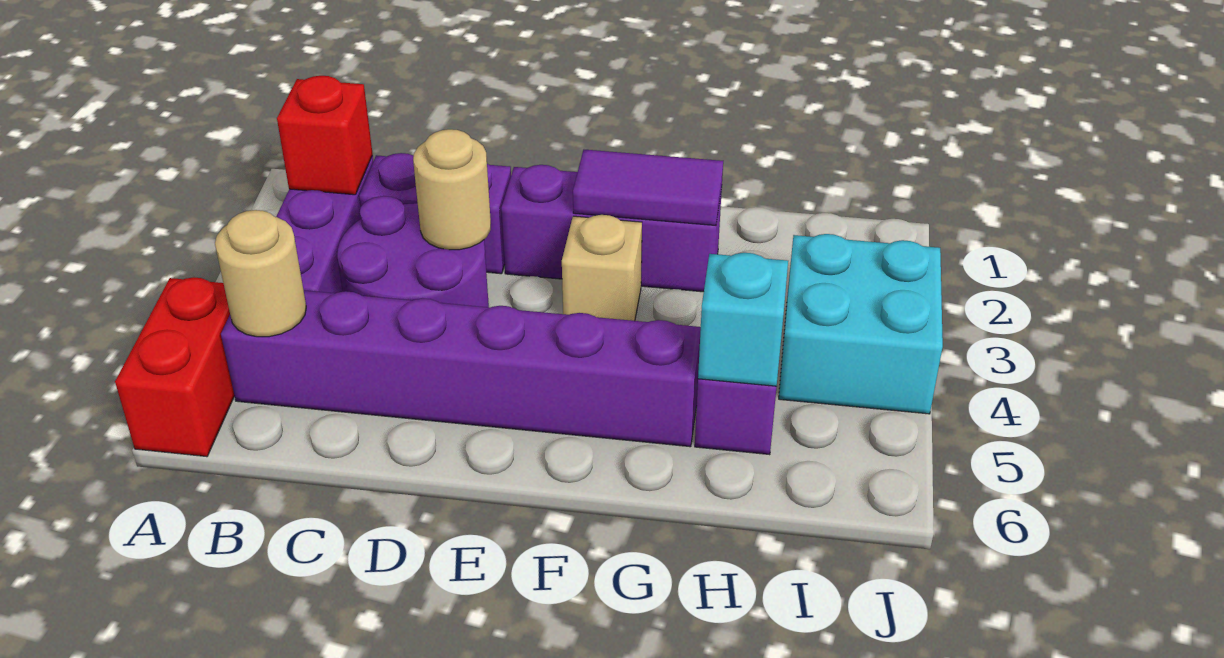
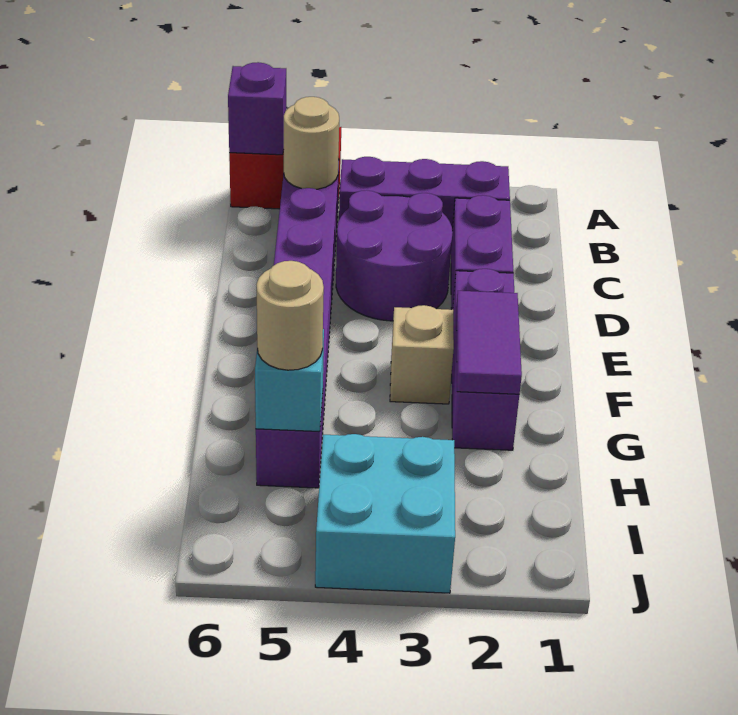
none -> purple 1x1 brick [228,62,286,155]
red 1x1 brick [277,76,373,195] -> none
tan 1x1 round brick [413,129,491,250] -> tan 1x1 round brick moved to [257,261,324,370]

